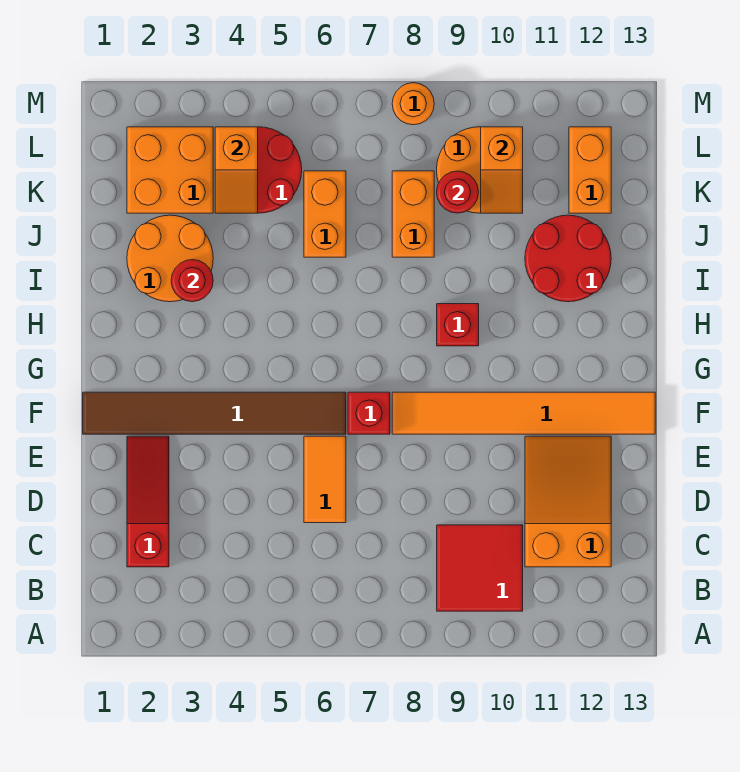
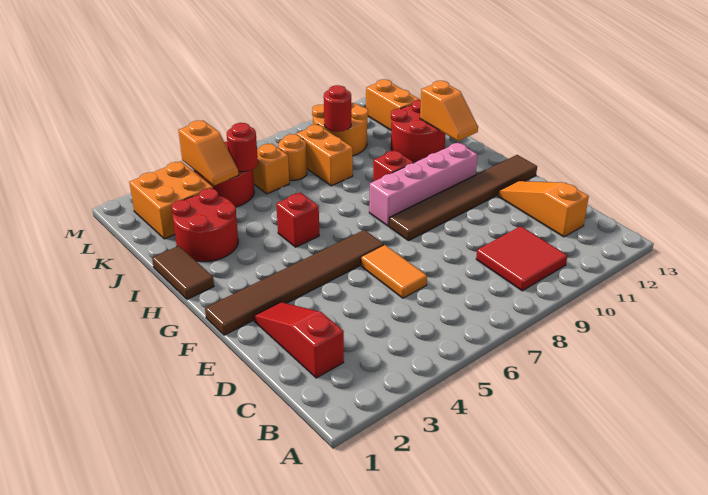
orange 2x3 slope [525,436,611,567] -> orange 1x3 slope [498,181,589,237]
red 1x1 brick [348,392,390,434] -> red 1x1 brick moved to [276,193,319,247]
orange 1x6 tile [392,392,655,434] -> brown 1x6 tile [389,155,537,241]
none -> pink 1x4 brick [369,143,478,226]
none -> brown 1x2 tile [152,246,214,299]
orange 2x2 round brick [127,215,213,302] -> red 2x2 round brick [171,188,238,262]
red 1x1 round brick [171,260,213,302] -> red 1x1 round brick moved to [227,123,258,172]
orange 1x2 brick [304,171,346,257] -> orange 1x1 brick [253,143,289,194]
orange 1x2 slope [481,127,523,213] -> orange 1x2 slope moved to [420,81,478,141]
orange 1x1 round brick [392,83,434,125] -> orange 1x1 round brick moved to [278,134,307,180]

